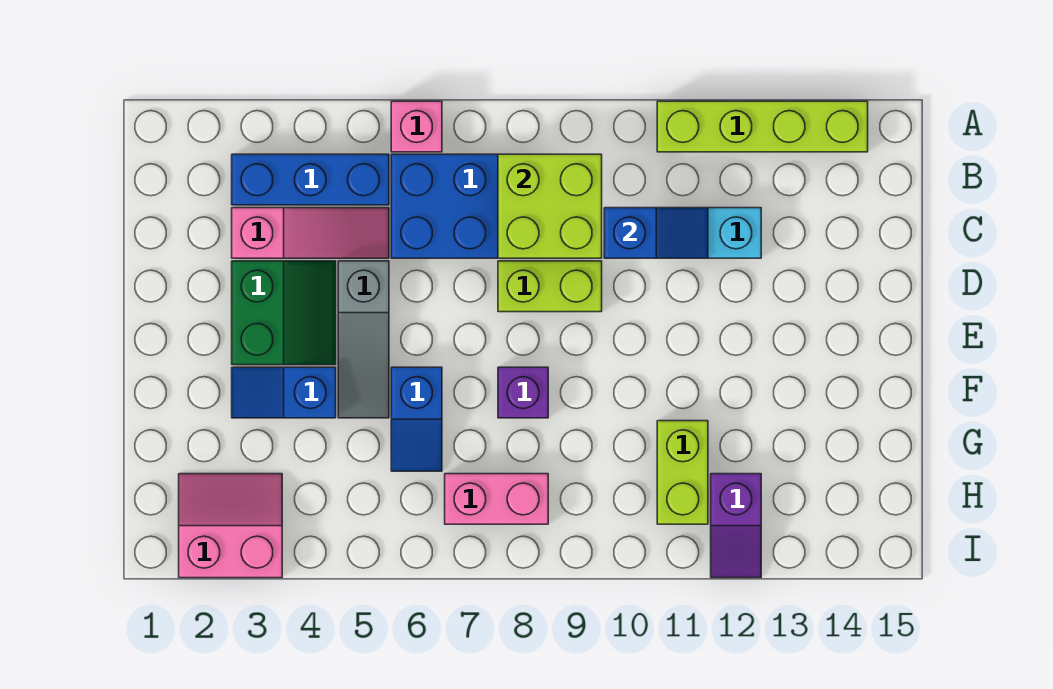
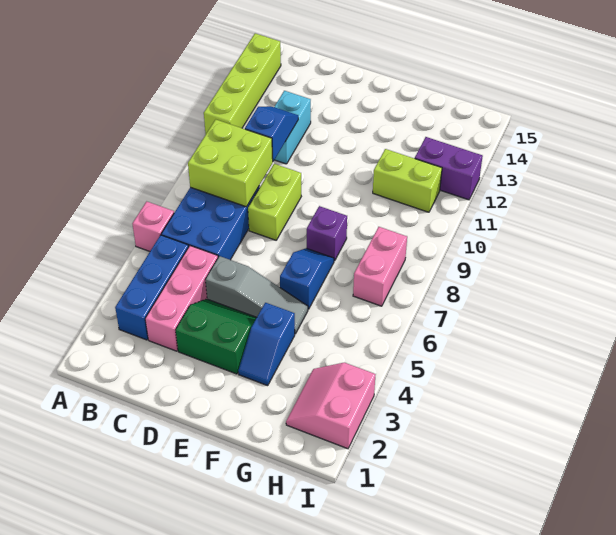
pink 1x3 slope [232,208,389,258] -> pink 1x3 brick [145,246,218,351]
blue 1x2 slope [391,367,442,471] -> blue 1x2 slope turned to [280,248,334,309]
purple 1x2 slope [711,474,761,578] -> purple 1x2 brick [415,137,483,200]

